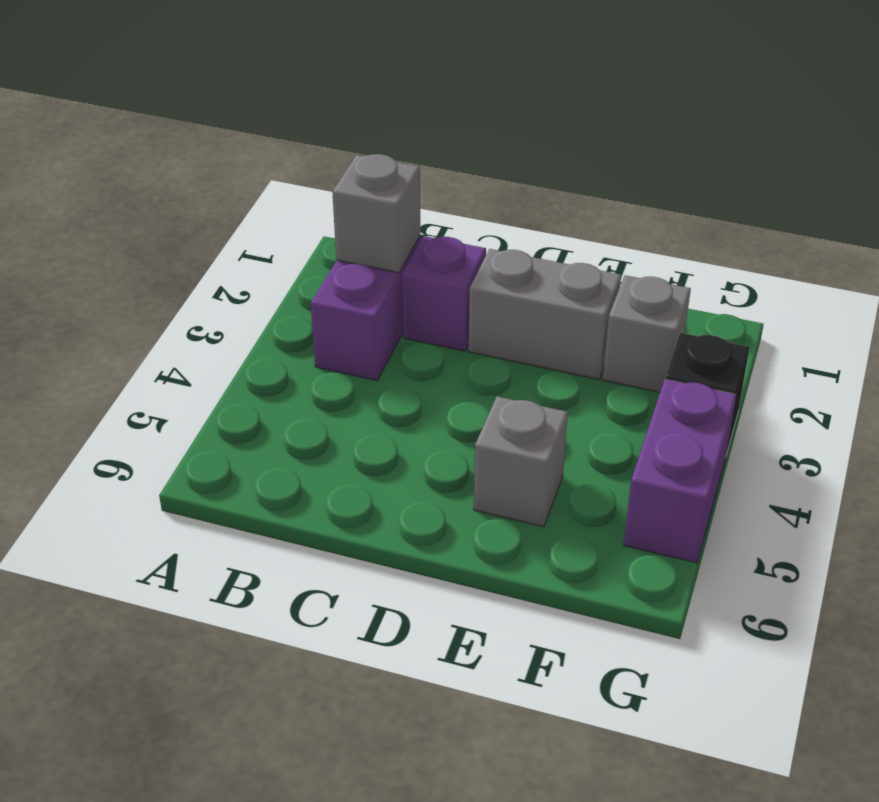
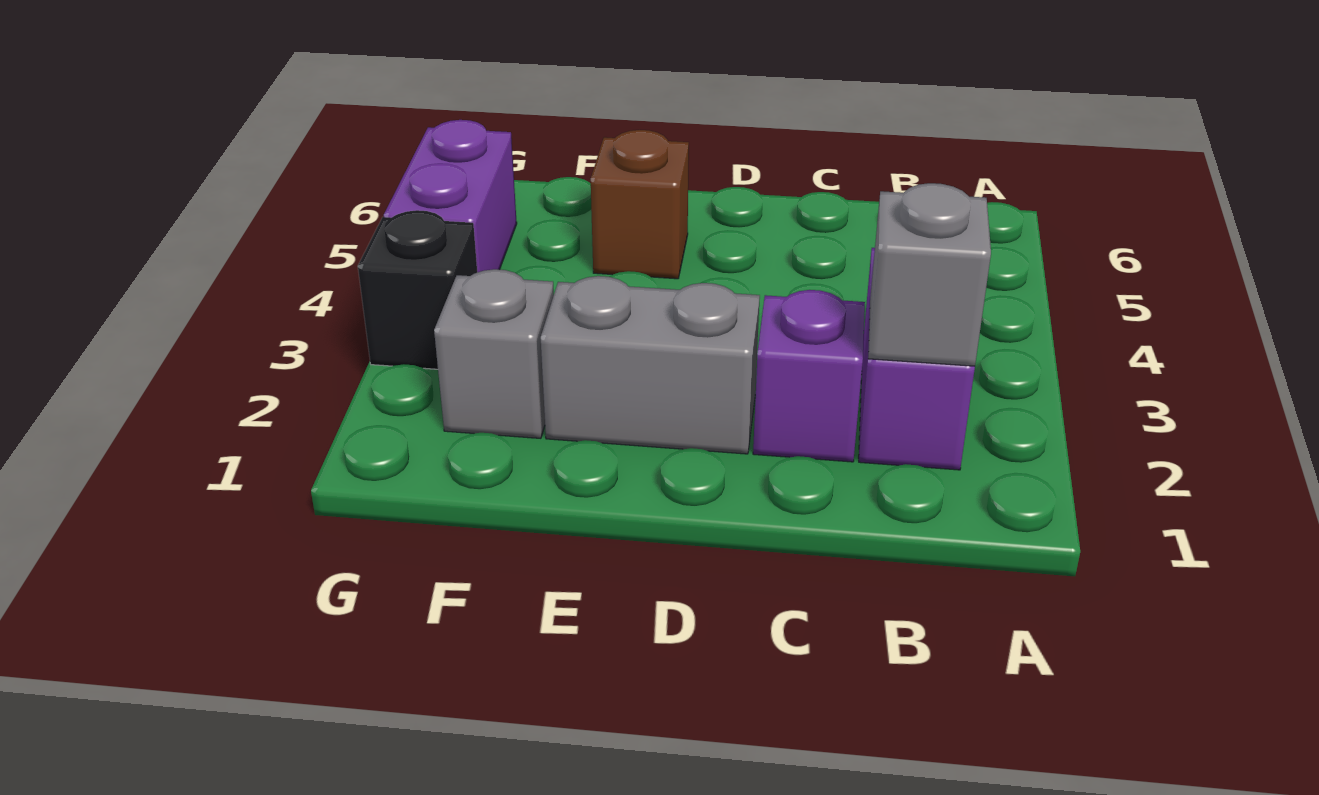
grey 1x1 brick [474,396,568,527] -> brown 1x1 brick [591,130,689,279]

